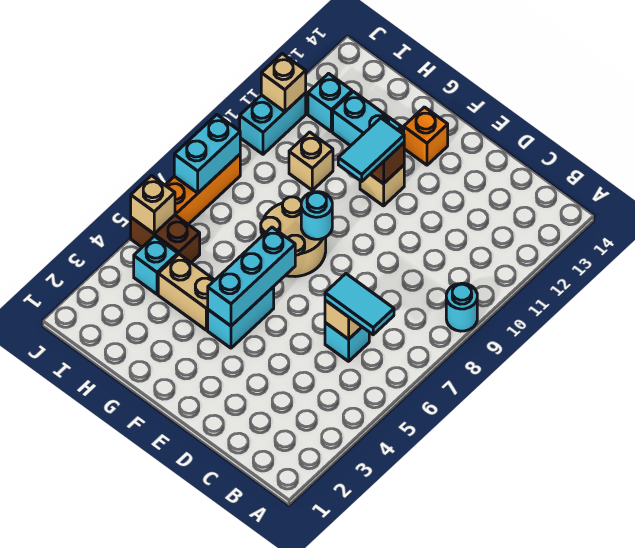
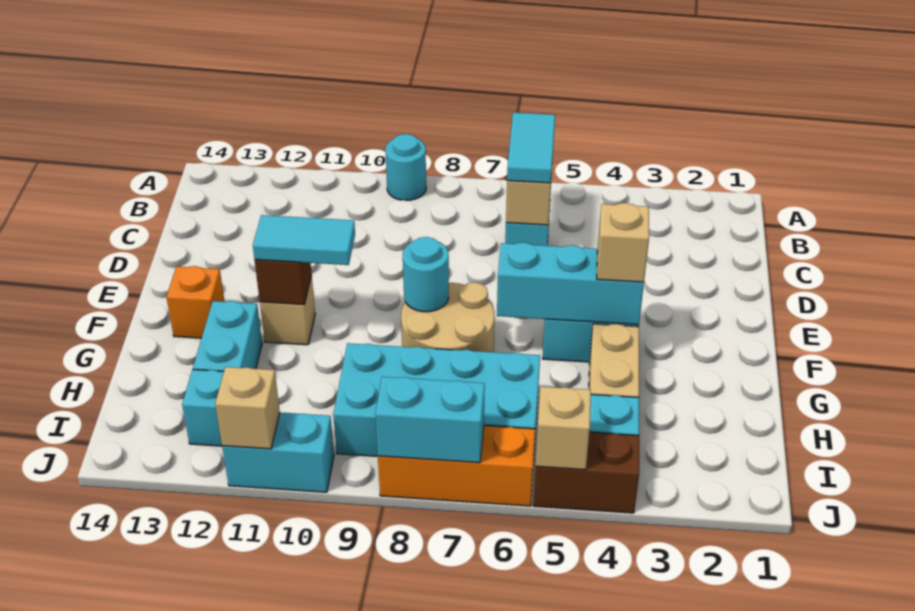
none -> cyan 2x4 brick [333,343,540,456]
tan 1x1 brick [289,132,333,190] -> tan 1x1 brick moved to [597,203,649,282]
brown 1x2 brick [131,215,200,262] -> brown 1x2 brick turned to [533,432,639,513]

